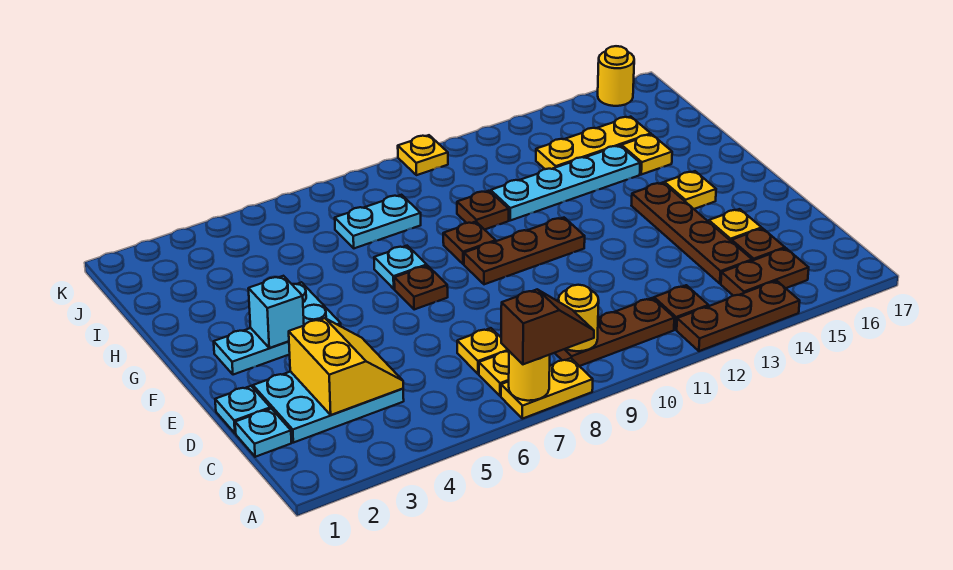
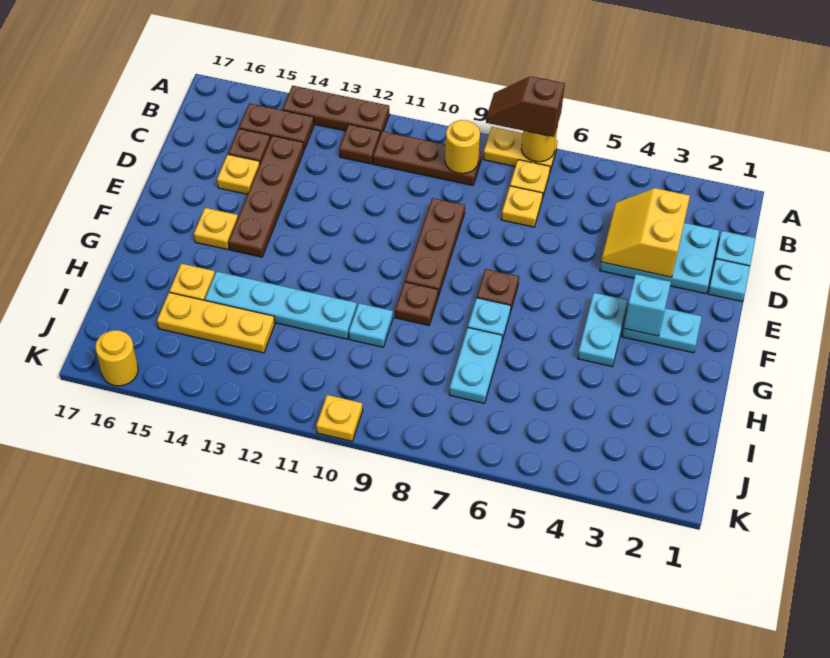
brown 1x3 plate [464,218,585,284] -> brown 1x3 plate turned to [405,198,465,296]
brown 1x1 plate [457,191,509,230] -> cyan 1x1 plate [349,303,393,347]
cyan 1x2 plate [335,195,421,248] -> cyan 1x2 plate turned to [449,328,502,403]

